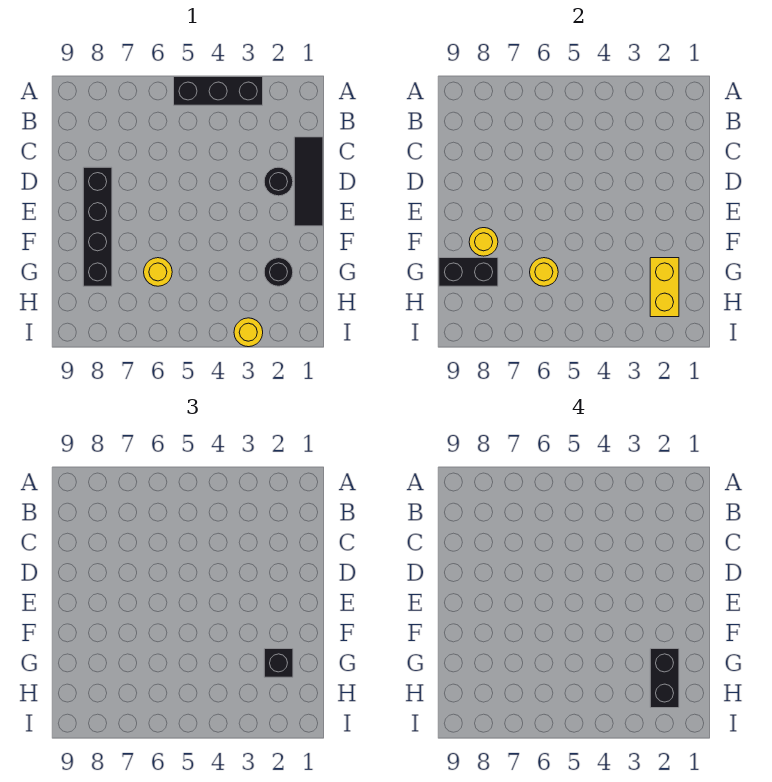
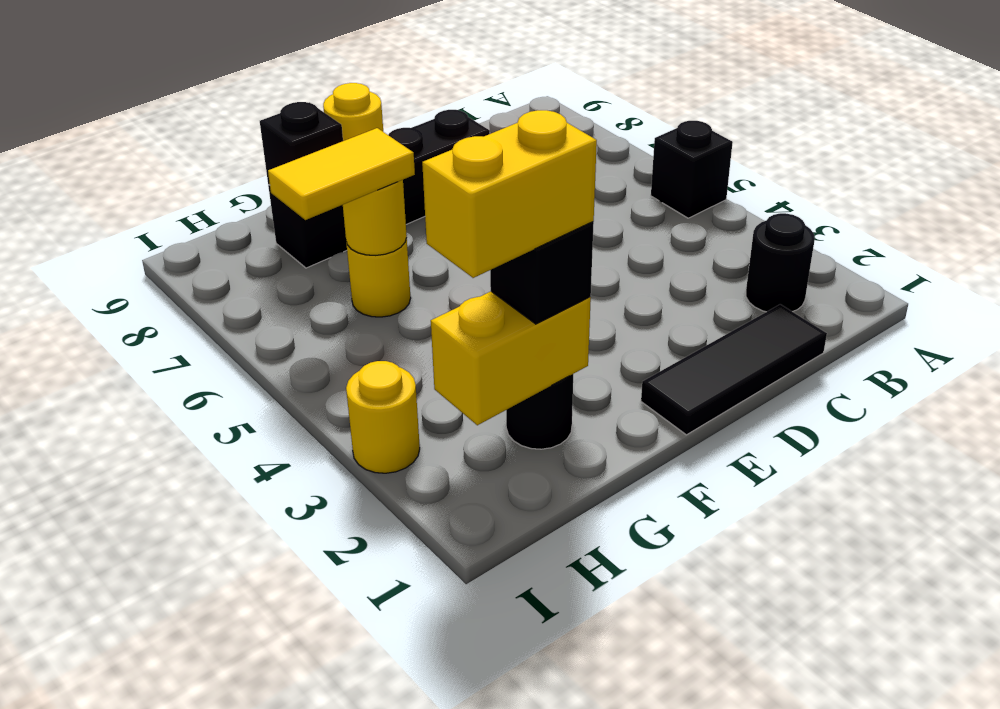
black 1x3 brick [174,77,263,105] -> black 1x1 brick [651,121,733,218]
black 1x1 round brick [264,167,293,196] -> black 1x1 round brick moved to [746,213,815,312]
black 1x2 brick [650,649,679,708] -> yellow 1x2 brick [422,110,597,278]
none -> yellow 1x2 tile [268,128,415,220]
black 1x2 brick [439,258,498,286] -> black 1x1 brick [260,102,343,185]

